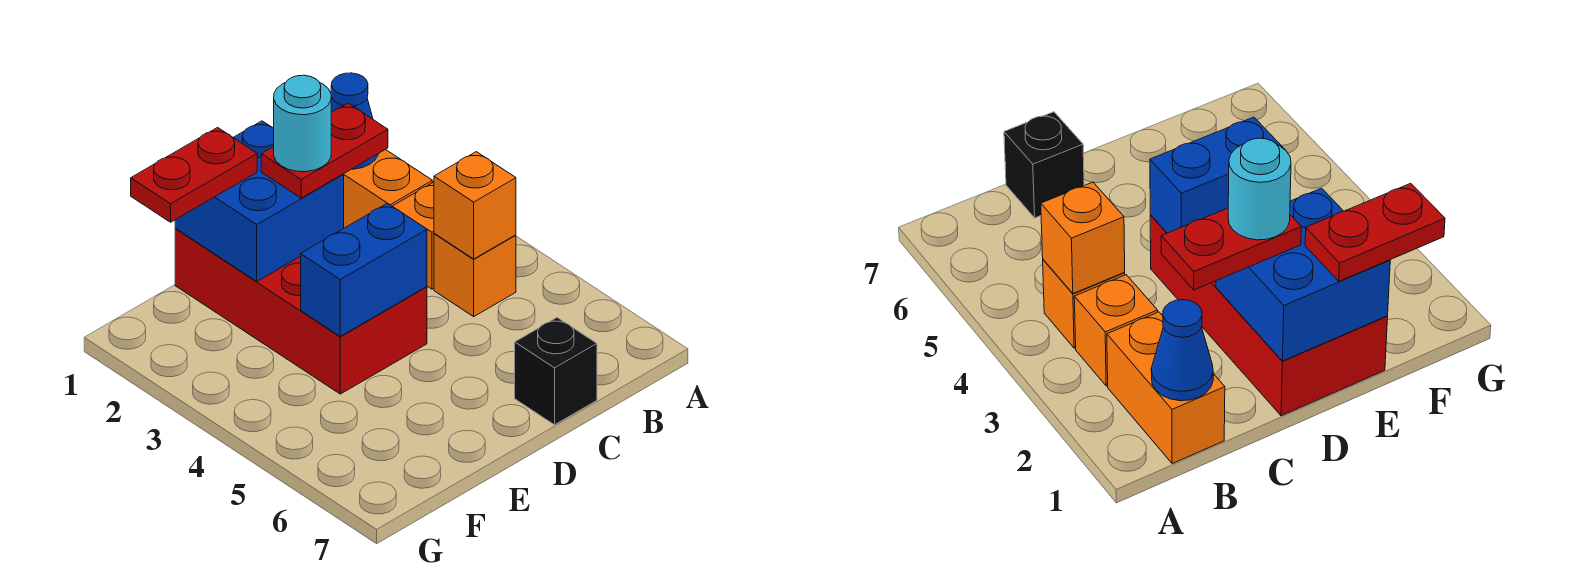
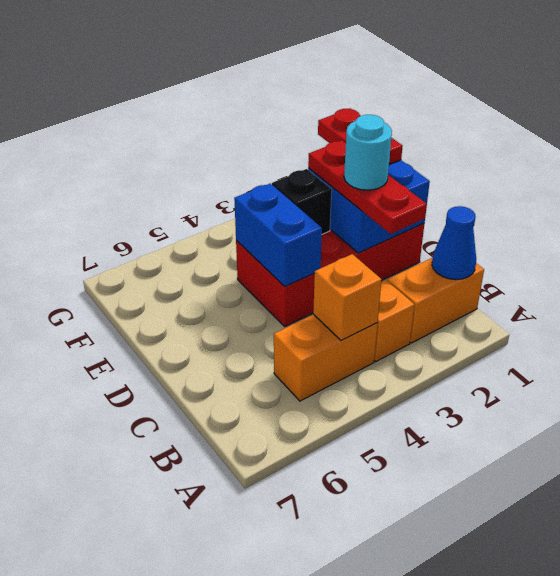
orange 1x1 brick [434,234,516,316] -> orange 1x2 brick [274,315,378,401]
red 1x2 plate [261,103,388,198] -> red 1x3 plate [308,140,427,234]
black 1x1 brick [515,318,597,425] -> black 1x1 brick moved to [272,169,332,234]

